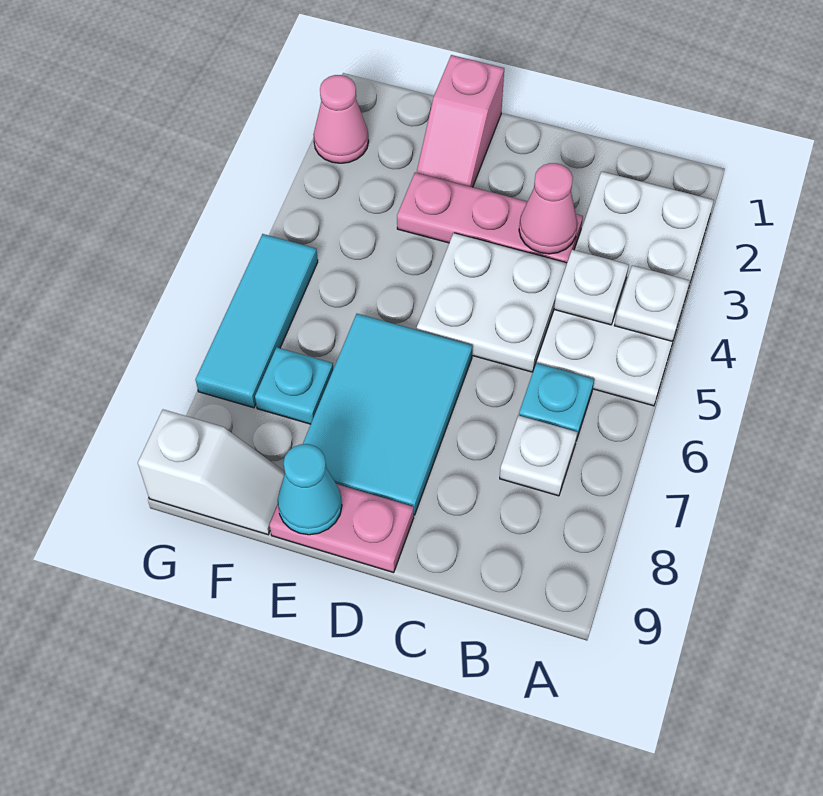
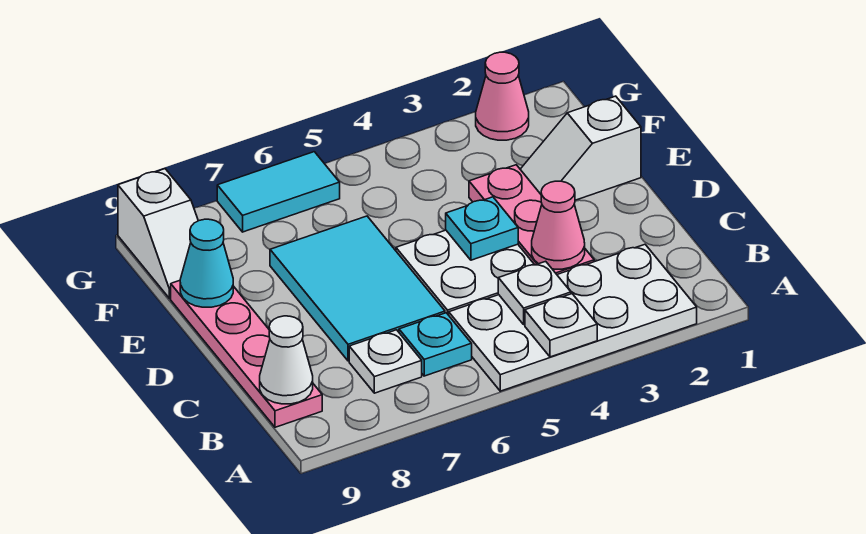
none -> white 1x1 cone [260,316,313,404]
cyan 2x3 tile [303,314,473,515] -> cyan 2x3 tile turned to [270,216,445,361]
pink 1x2 plate [270,484,414,573] -> pink 1x4 plate [171,281,322,427]
pink 1x2 slope [417,55,504,187] -> white 1x2 slope [520,96,641,200]
cyan 1x1 plate [255,347,333,424] -> cyan 1x1 plate moved to [446,197,518,260]
cyan 1x3 tile [196,234,318,408] -> cyan 1x2 tile [217,152,340,232]

